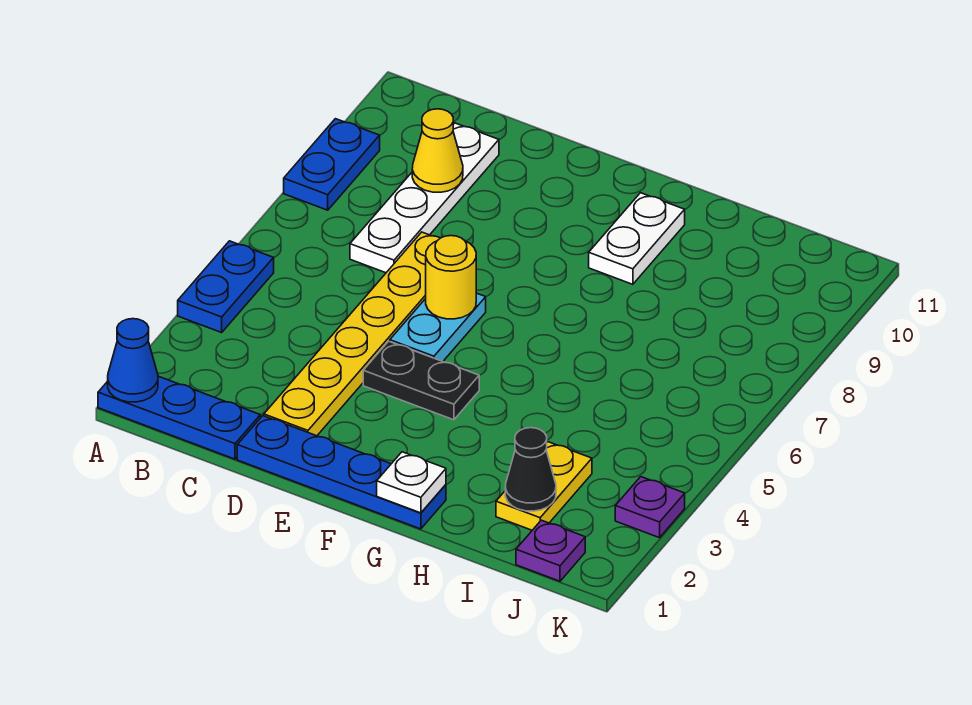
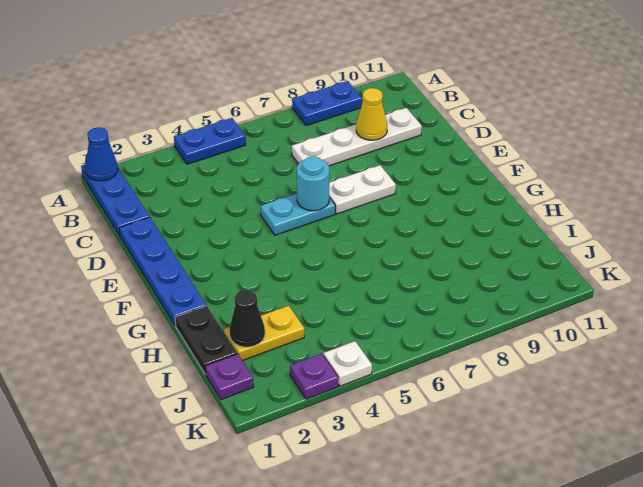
yellow 1x6 plate [264,232,440,436] -> none
black 1x2 plate [363,341,479,420] -> black 1x2 plate moved to [175,306,237,374]
yellow 1x1 round brick [426,236,476,319] -> cyan 1x1 round brick [297,157,329,211]
white 1x1 plate [377,452,446,513] -> white 1x1 plate moved to [324,341,372,386]
white 1x2 plate [589,193,685,284] -> white 1x2 plate moved to [329,165,396,214]

